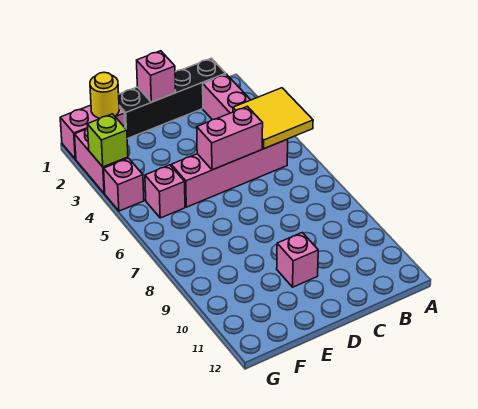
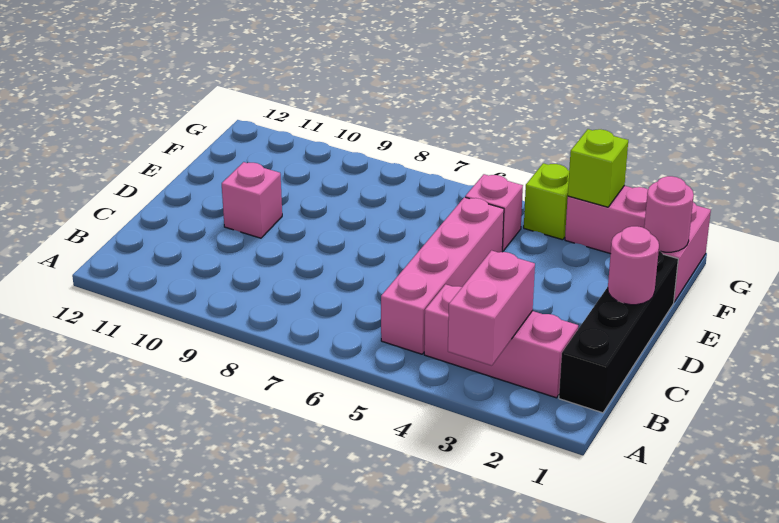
yellow 2x2 tile [233,88,313,149] -> none
pink 1x2 brick [197,106,263,170] -> pink 1x2 brick moved to [448,250,535,366]
pink 1x1 brick [137,51,176,102] -> pink 1x1 round brick [608,226,659,305]
yellow 1x1 round brick [90,72,119,118] -> pink 1x1 round brick [644,176,694,252]
pink 1x1 brick [104,158,144,211] -> lime 1x1 brick [524,163,569,240]

